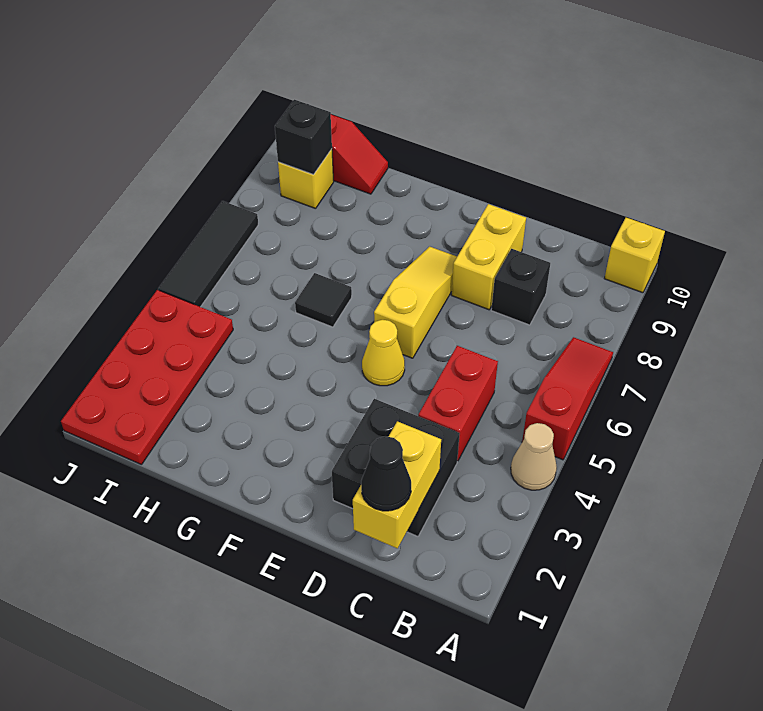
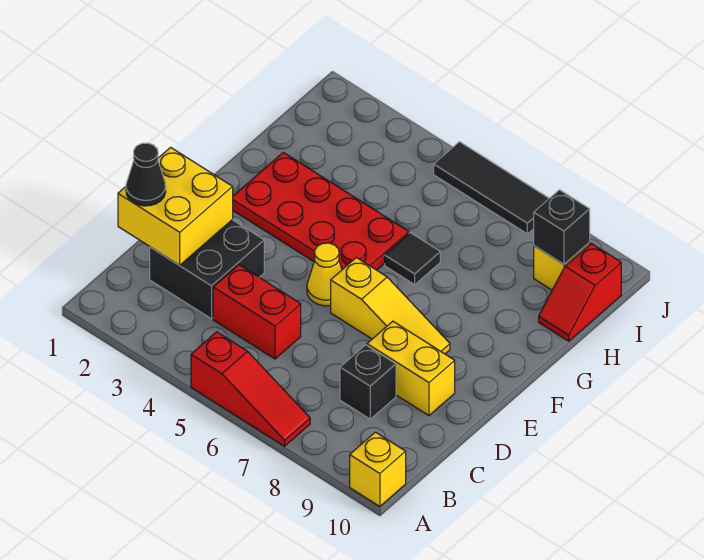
tan 1x1 cone [511,423,557,490] -> none
yellow 1x2 brick [353,421,441,548] -> yellow 2x2 brick [118,147,233,265]
red 2x4 plate [61,290,233,464] -> red 2x4 plate moved to [233,152,409,270]

